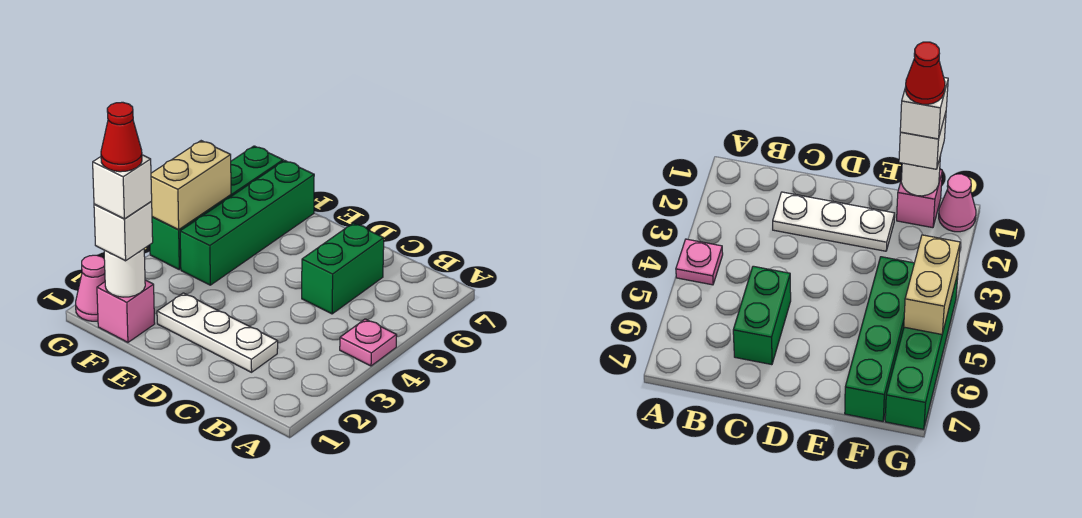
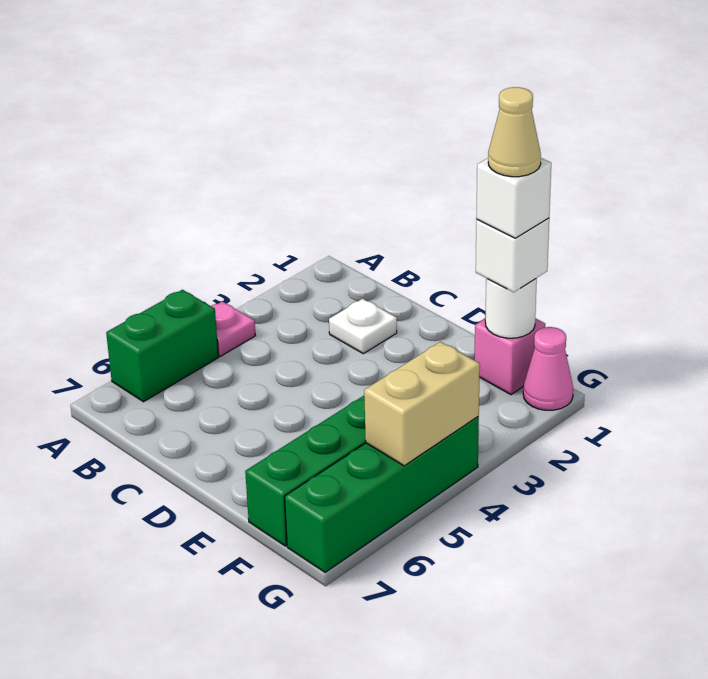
white 1x3 plate [157,293,278,372] -> white 1x1 plate [329,299,397,354]
green 1x2 brick [302,223,384,314] -> green 1x2 brick moved to [106,290,219,402]
red 1x1 cone [101,102,142,172] -> tan 1x1 cone [488,87,541,177]

